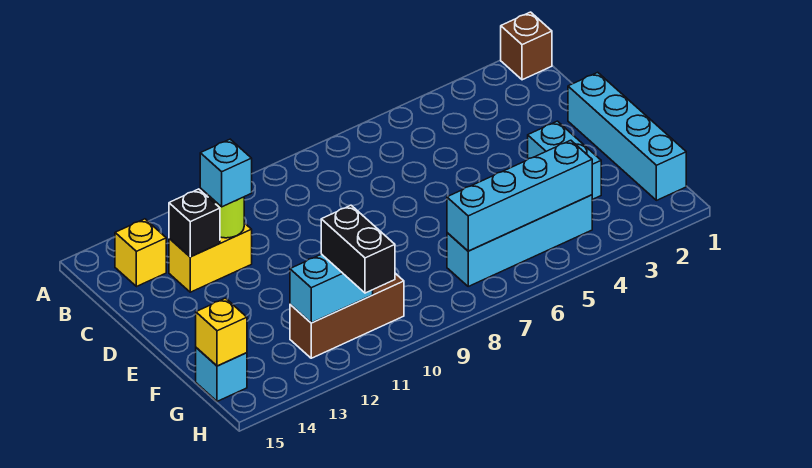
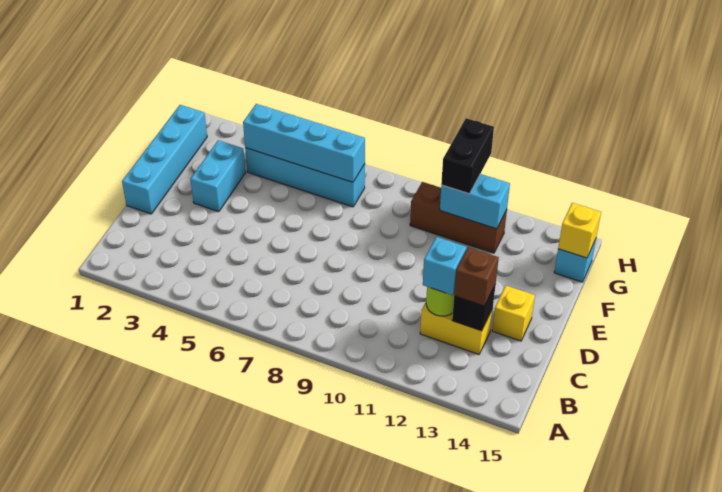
brown 1x1 brick [501,12,552,80] -> brown 1x1 brick moved to [454,247,499,306]
yellow 1x1 brick [115,219,166,287] -> yellow 1x1 brick moved to [492,286,535,341]

